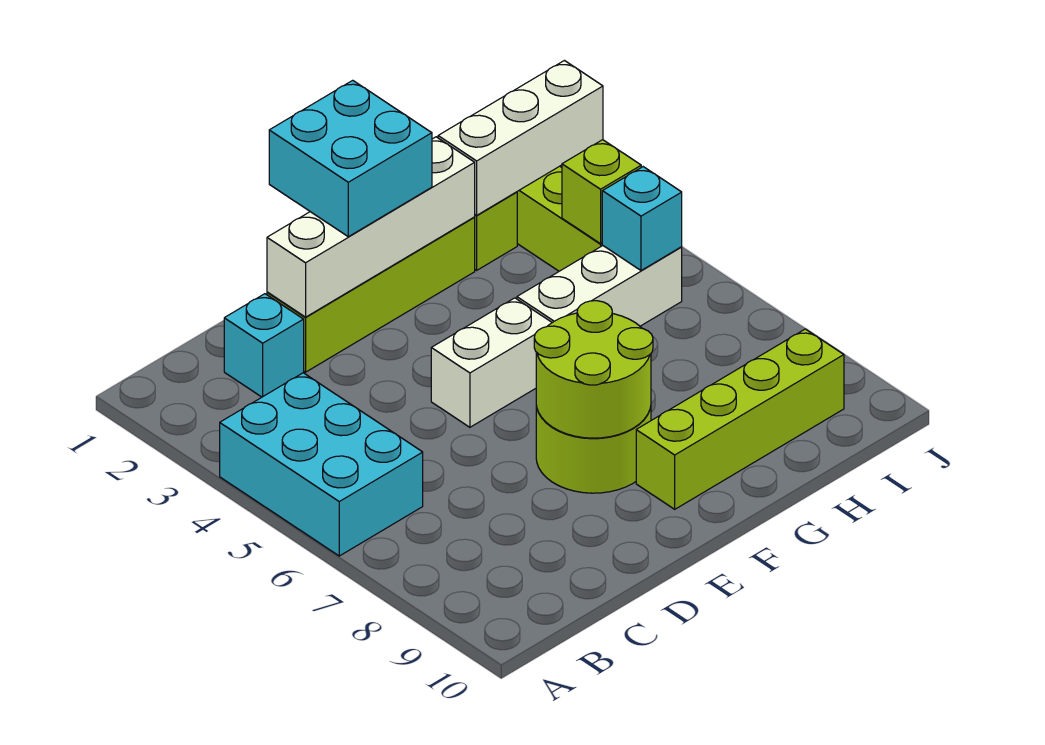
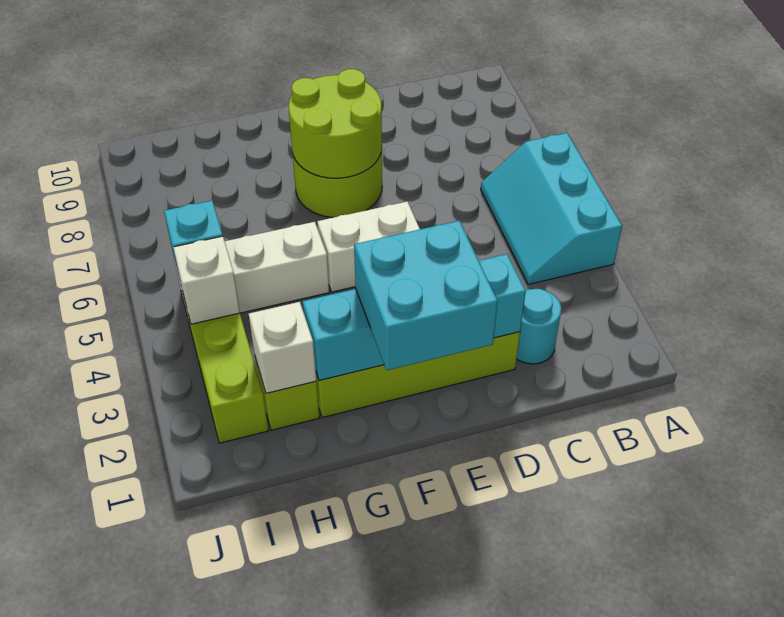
cyan 2x3 brick [220,373,423,556] -> cyan 2x3 slope [481,133,622,284]
cyan 1x1 brick [224,294,304,397] -> cyan 1x1 round brick [517,289,561,364]
white 1x4 brick [267,137,475,317] -> cyan 1x4 brick [303,254,526,380]
lime 1x4 brick [636,329,844,509] -> none
white 1x3 brick [438,61,603,215] -> white 1x1 brick [249,302,316,393]
lime 1x1 brick [562,140,641,244] -> white 1x1 brick [173,236,240,324]

